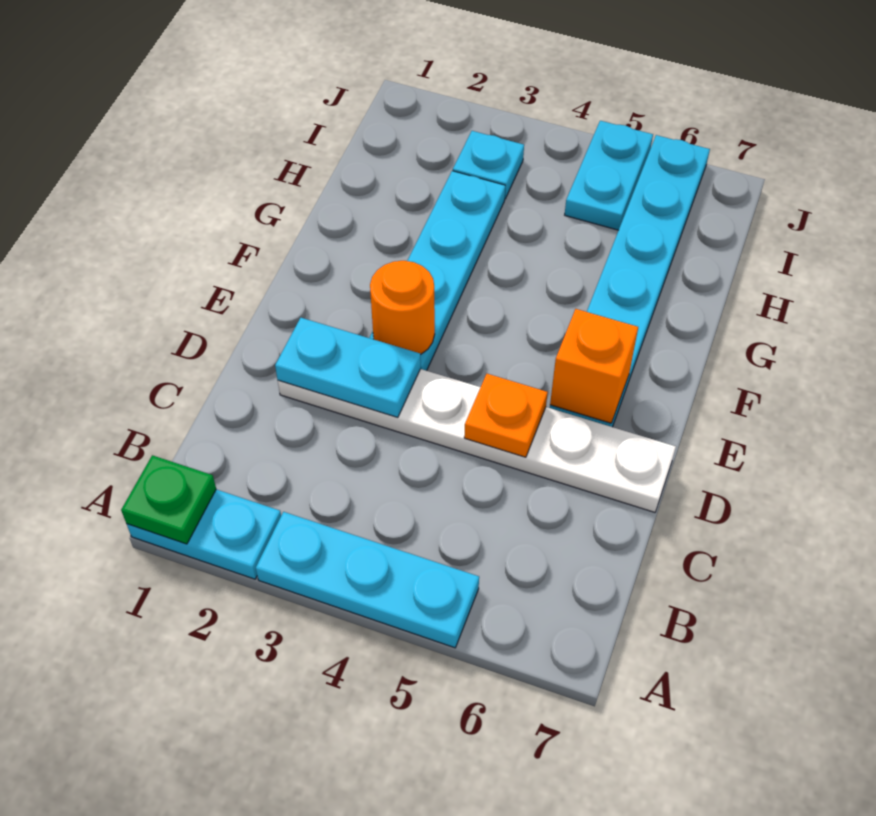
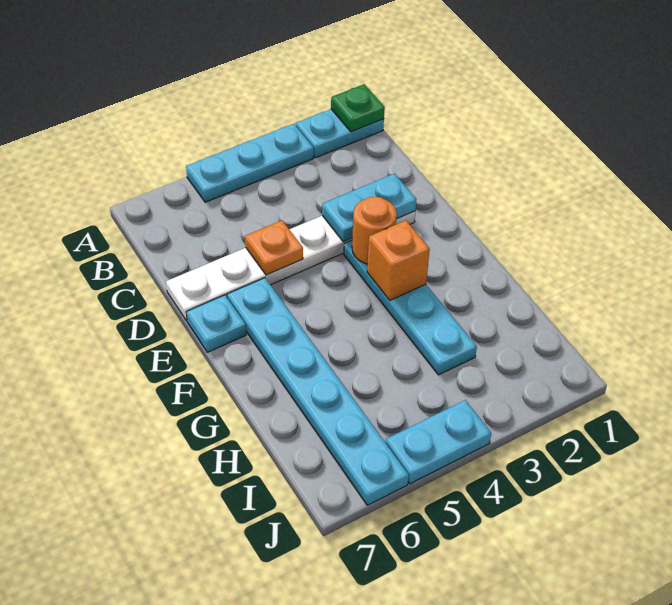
orange 1x1 brick [550,309,638,423] -> orange 1x1 brick moved to [367,221,430,300]
cyan 1x1 plate [453,131,524,199] -> cyan 1x1 plate moved to [186,295,246,352]
cyan 1x2 plate [565,121,653,230] -> cyan 1x2 plate turned to [385,400,491,484]

